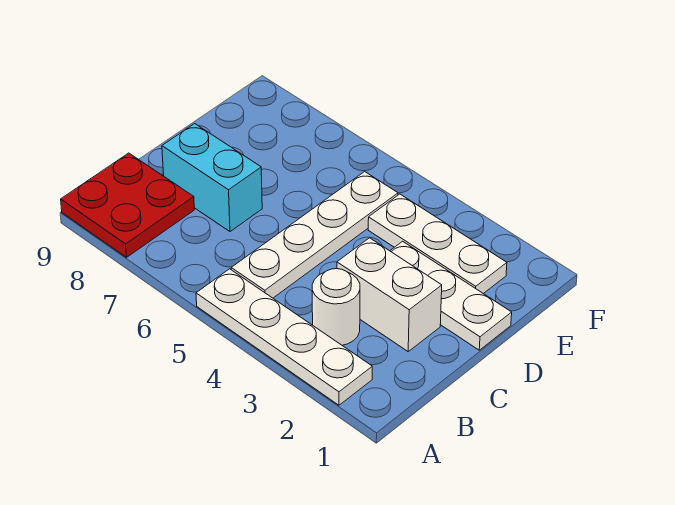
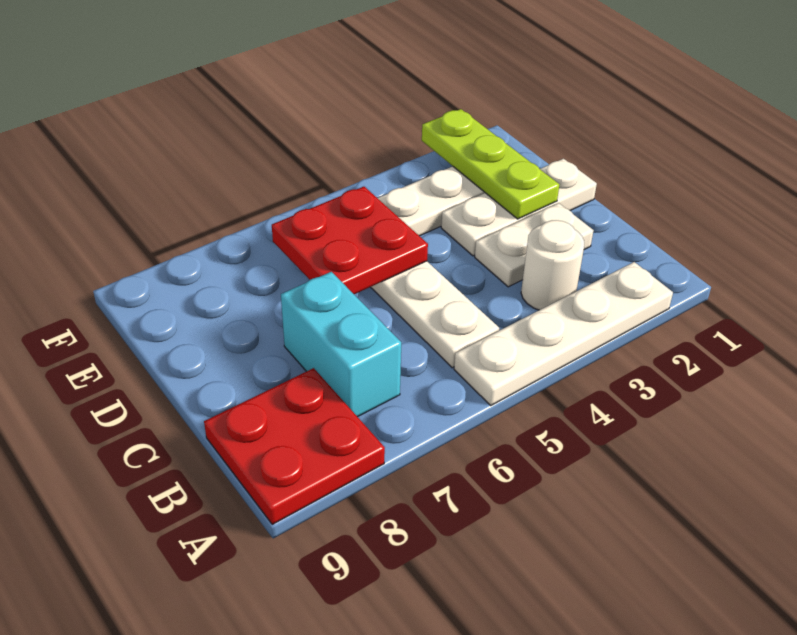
white 1x2 brick [337,238,442,351] -> white 1x2 plate [475,203,593,287]
cyan 1x2 brick [162,124,262,232] -> cyan 1x2 brick turned to [281,272,401,417]
none -> lime 1x3 plate [422,109,559,219]
none -> red 2x2 plate [272,187,428,294]

